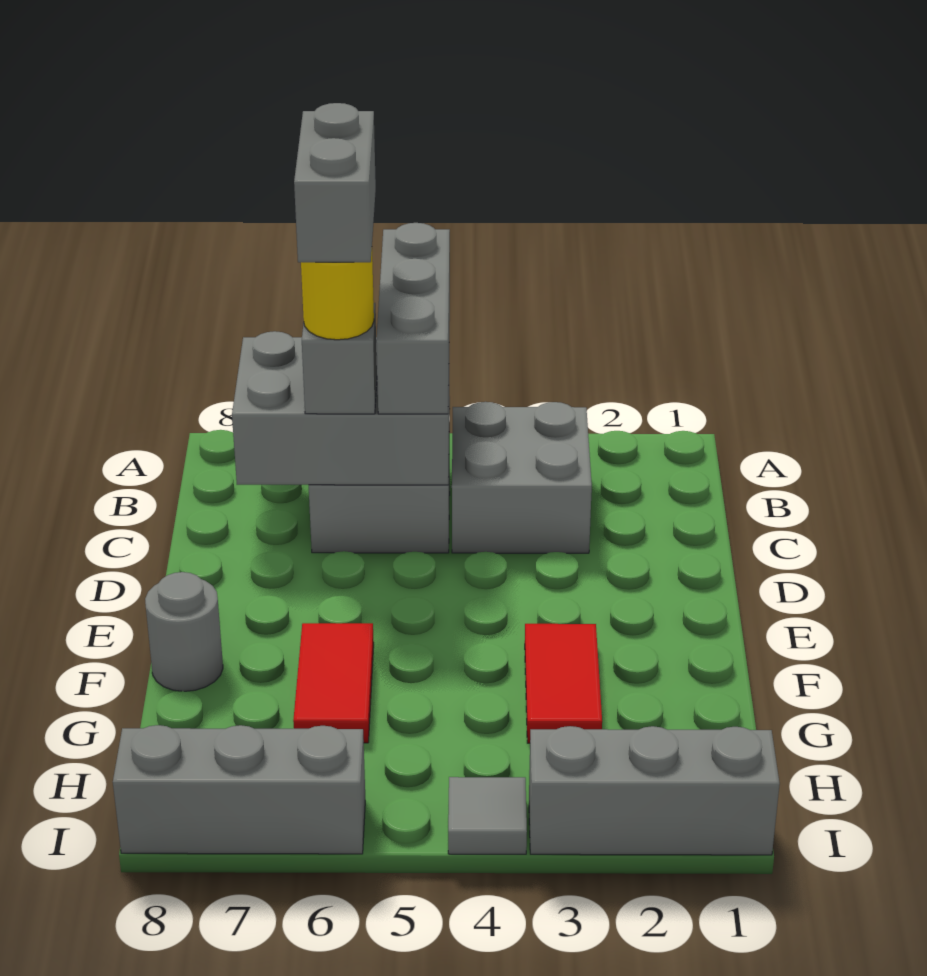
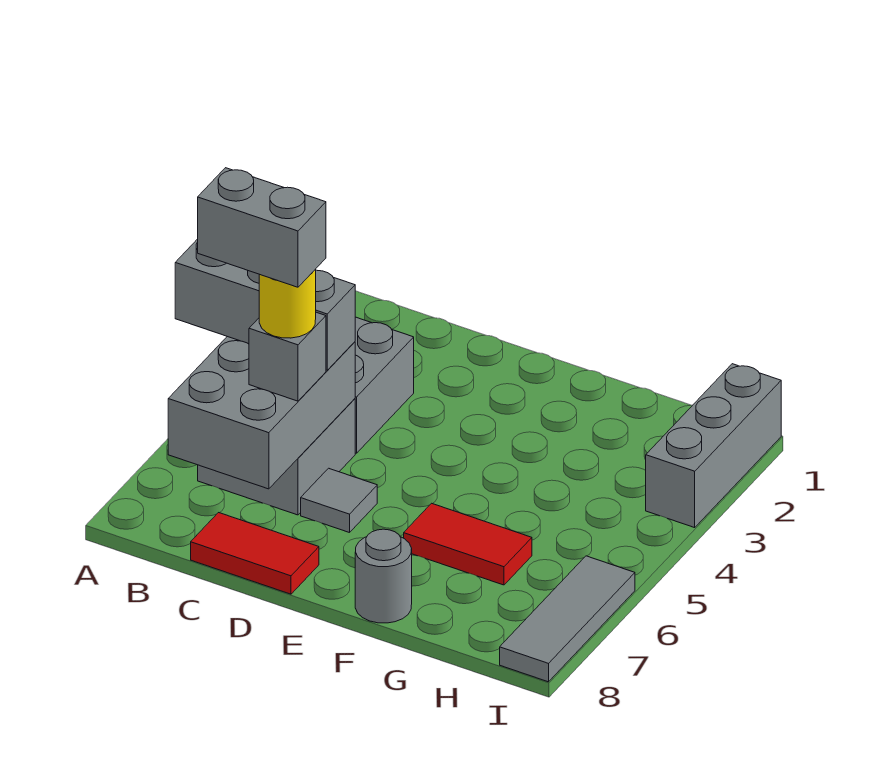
red 1x2 tile [525,624,602,743] -> red 1x2 tile moved to [191,513,319,594]
grey 1x1 tile [448,777,527,854] -> grey 1x1 tile moved to [301,468,377,533]
grey 1x3 brick [113,725,365,854] -> grey 1x3 tile [500,556,635,682]

